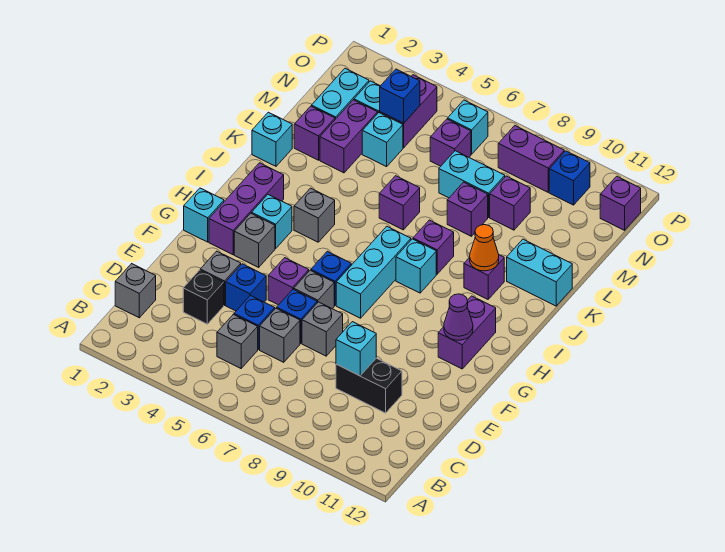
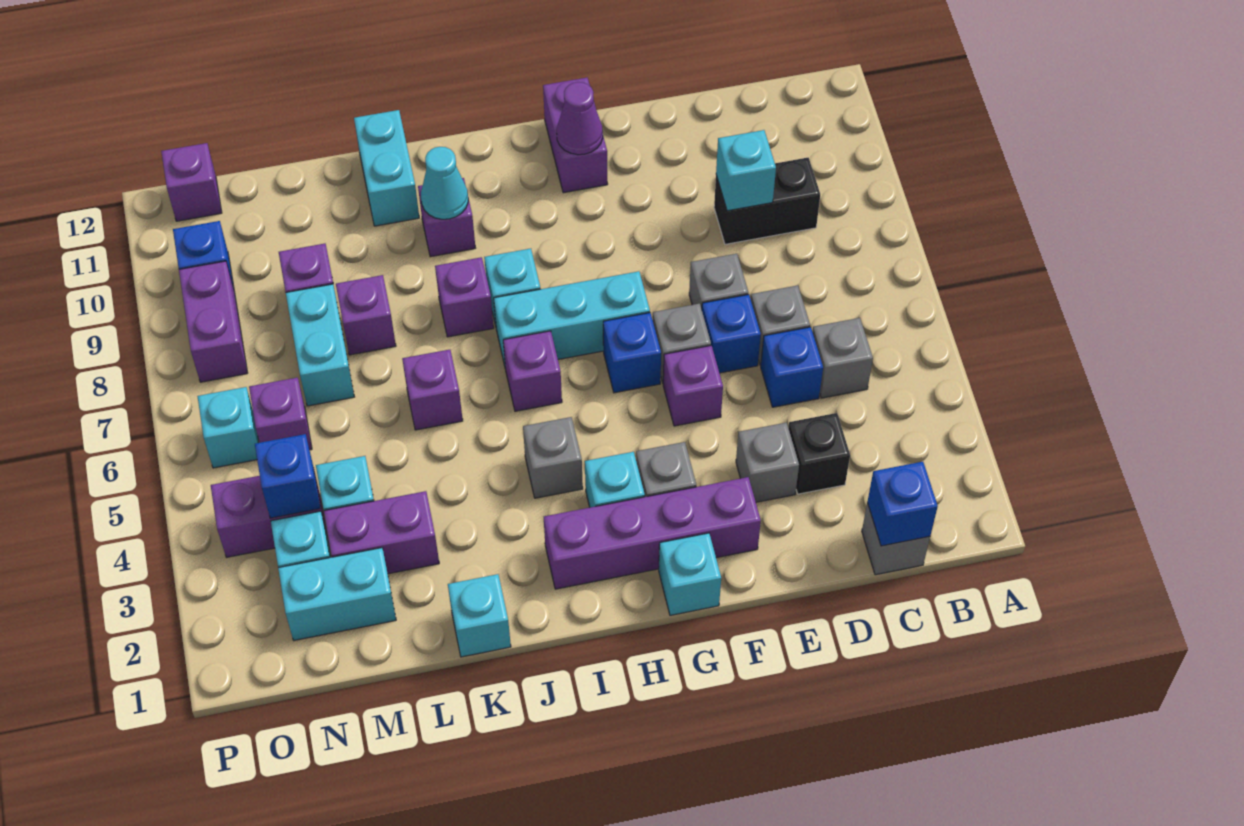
black 1x2 brick [336,358,402,413] -> black 1x2 brick turned to [714,158,820,244]
blue 1x1 brick [226,264,266,311] -> blue 1x1 brick moved to [867,462,938,546]
purple 1x3 brick [209,163,284,255] -> purple 1x4 brick [544,477,761,589]
purple 1x2 brick [438,296,496,369] -> purple 1x2 brick turned to [543,78,608,193]
orange 1x1 cone [470,225,499,271] -> cyan 1x1 cone [421,147,468,219]
purple 1x1 brick [294,106,335,160] -> purple 1x1 brick moved to [503,331,562,411]

